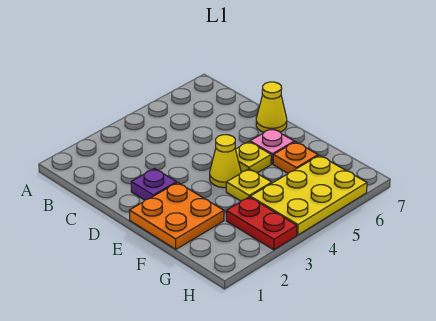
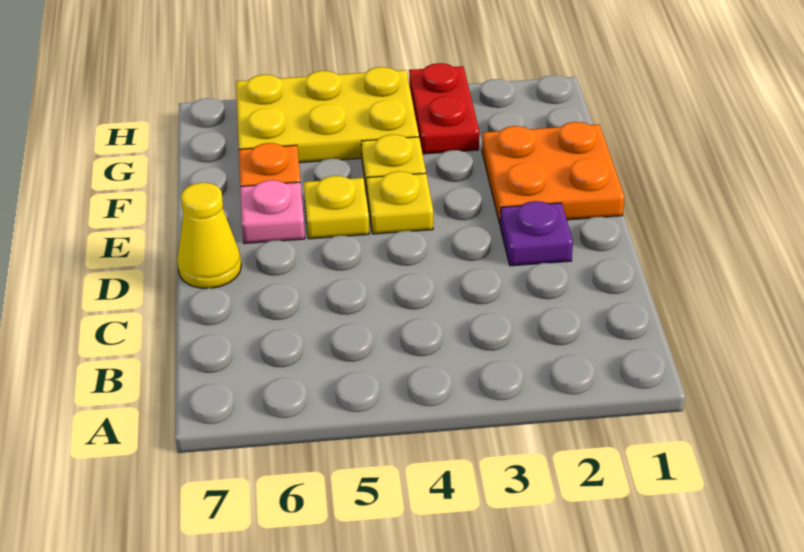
yellow 1x1 cone [210,135,241,188] -> yellow 1x1 plate [367,171,433,234]

